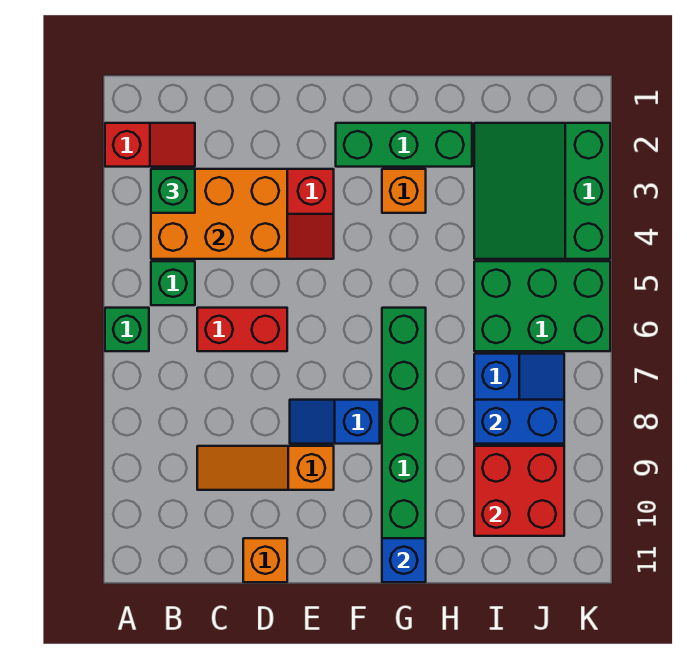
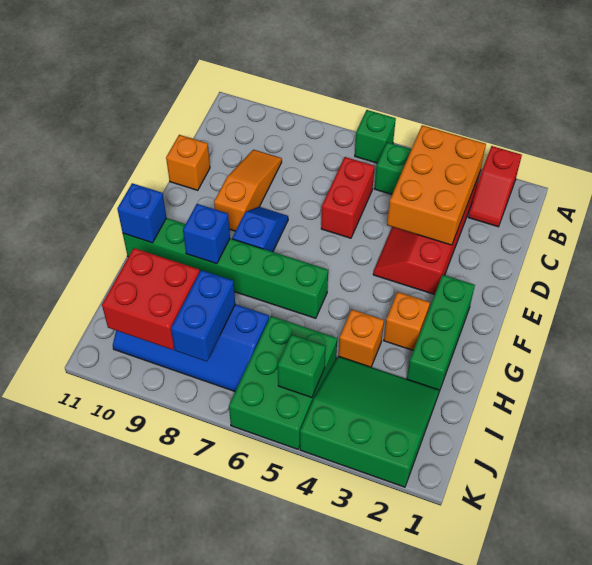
green 1x1 brick [151,169,195,213] -> green 1x1 brick moved to [278,334,325,398]
none -> blue 1x1 brick [183,204,230,264]
none -> orange 1x1 brick [339,310,384,367]

